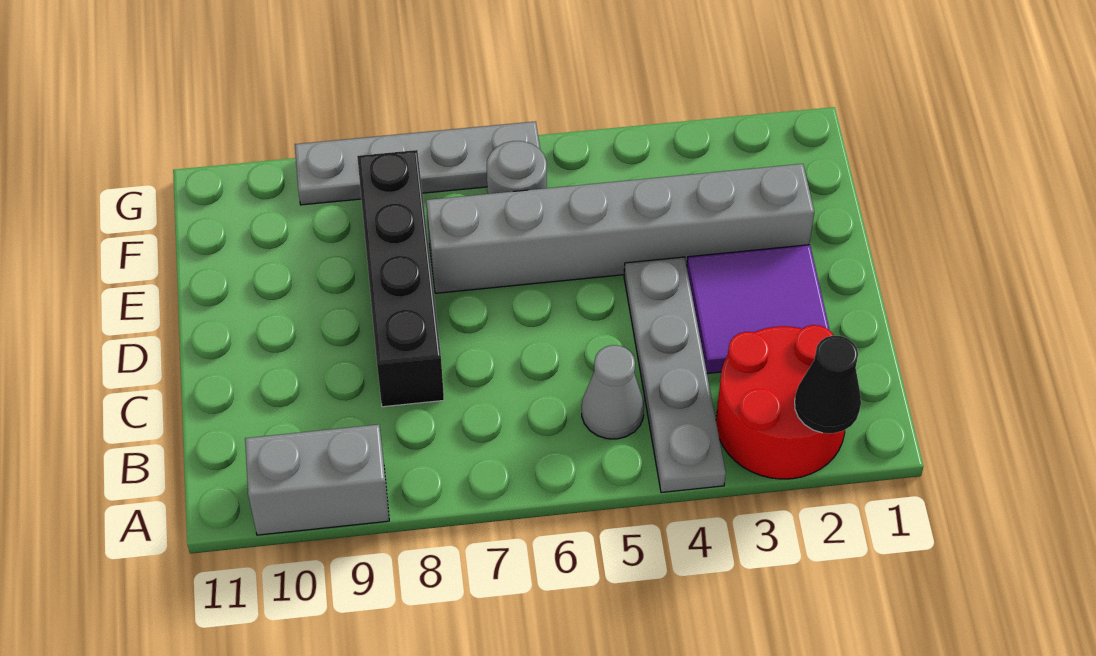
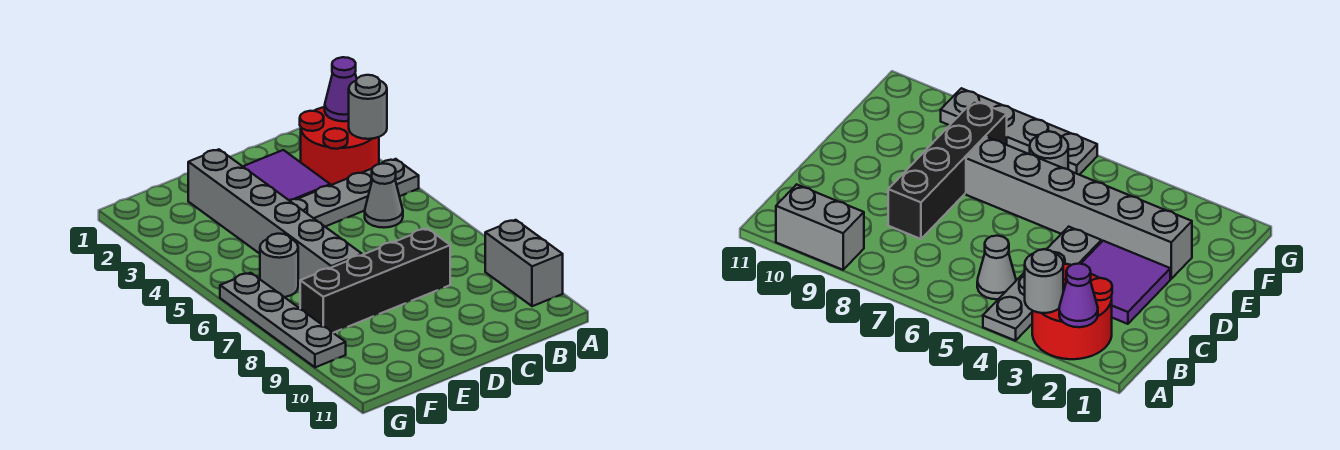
black 1x1 cone [795,336,861,433] -> purple 1x1 cone [325,57,357,121]
none -> grey 1x1 round brick [349,75,387,139]

